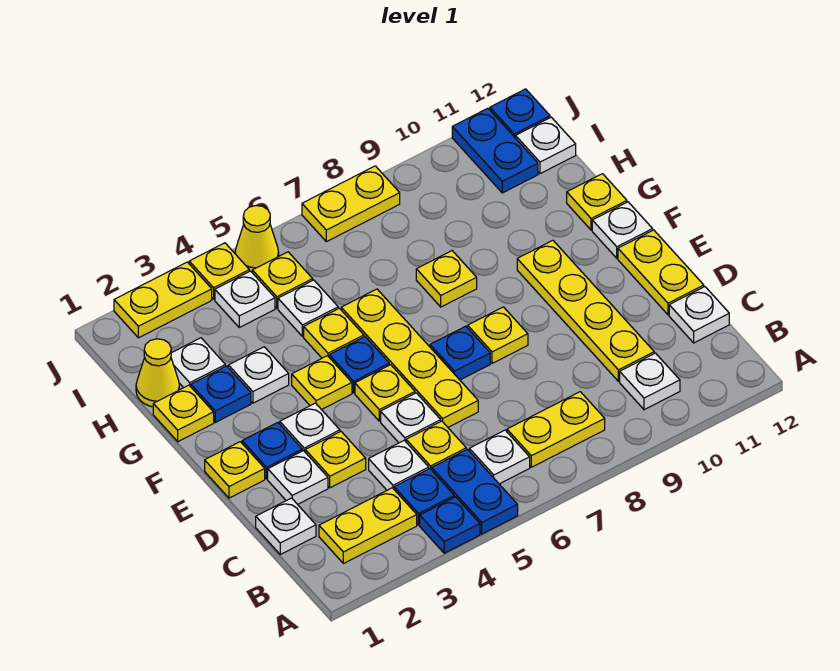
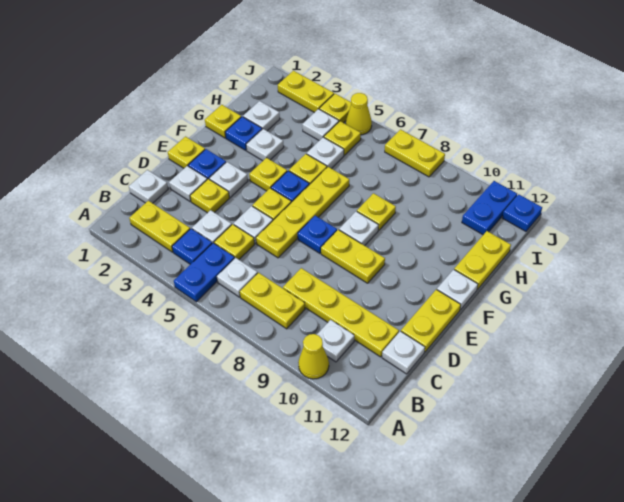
blue 1x1 plate [420,497,480,553] -> none
yellow 1x4 plate [517,240,654,381] -> yellow 1x4 plate turned to [283,268,399,357]
yellow 1x1 plate [468,307,528,363] -> yellow 1x2 plate [321,230,385,283]
yellow 1x1 plate [567,174,627,230] -> yellow 1x2 plate [454,231,511,289]
yellow 1x1 cone [136,339,179,407] -> yellow 1x1 cone moved to [298,334,329,379]
white 1x1 plate [516,117,576,174] -> white 1x1 plate moved to [339,211,378,246]

